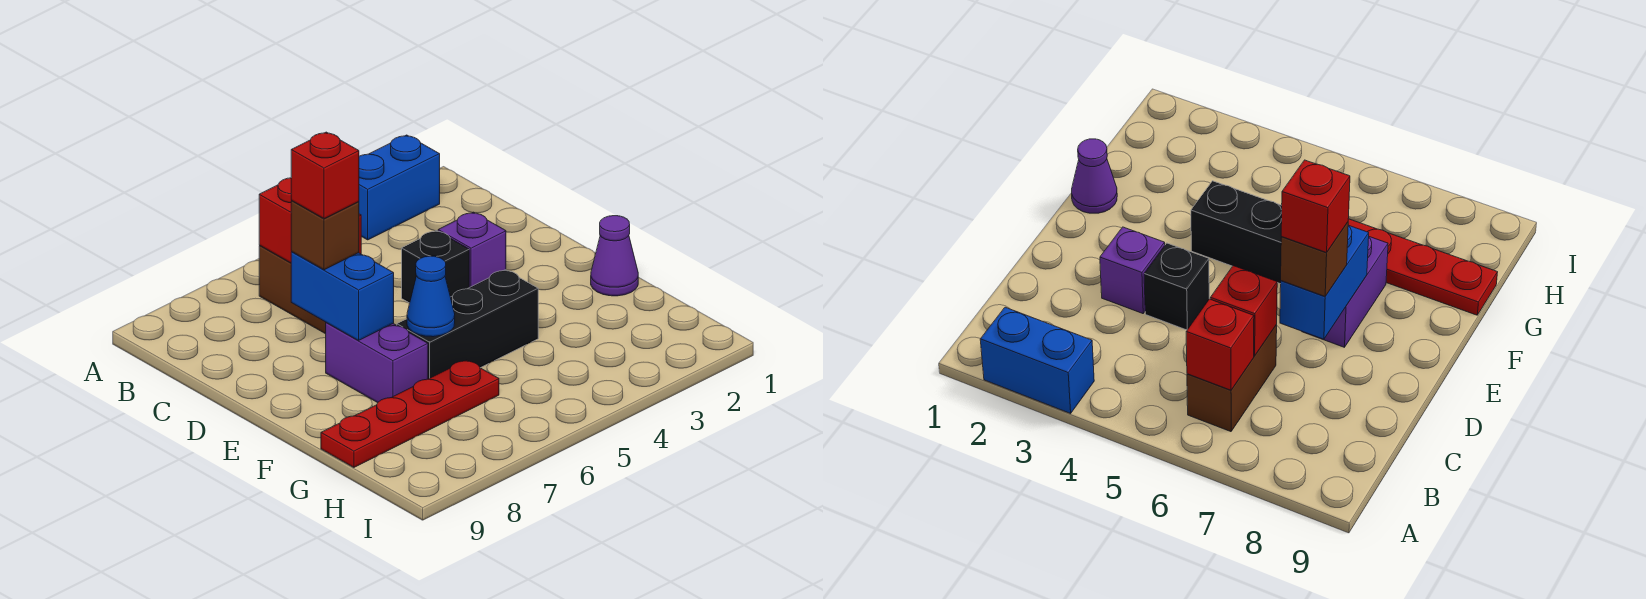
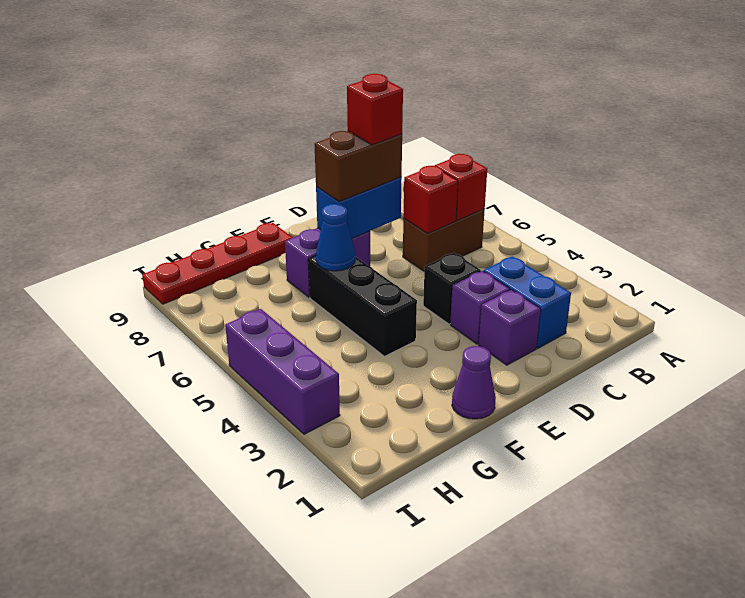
blue 1x2 brick [359,135,440,240] -> blue 1x2 brick moved to [484,256,571,348]
none -> purple 1x1 brick [479,290,541,365]
brown 1x1 brick [291,201,359,270] -> brown 1x2 brick [315,131,402,202]
red 1x4 plate [321,360,499,467] -> red 1x4 plate turned to [142,223,293,304]
none -> purple 1x3 brick [225,309,340,434]

